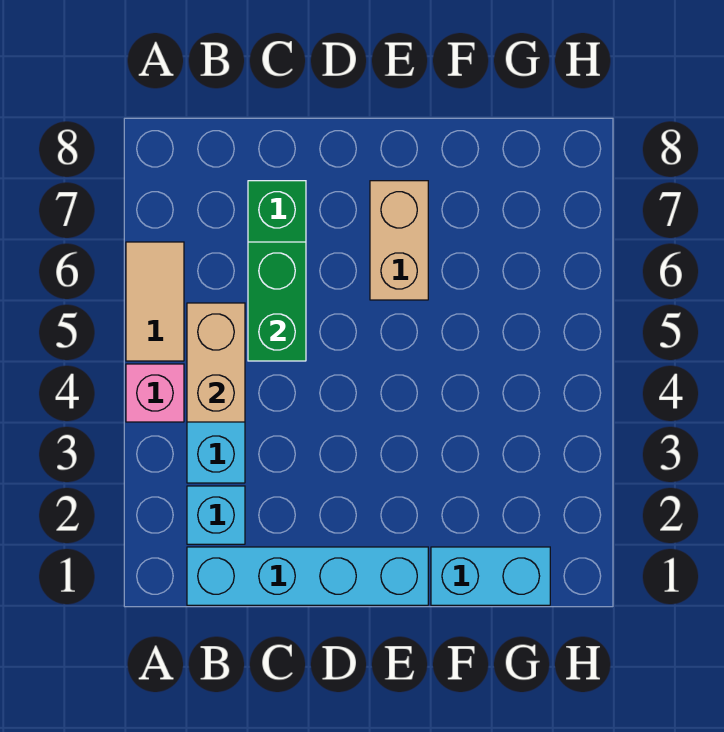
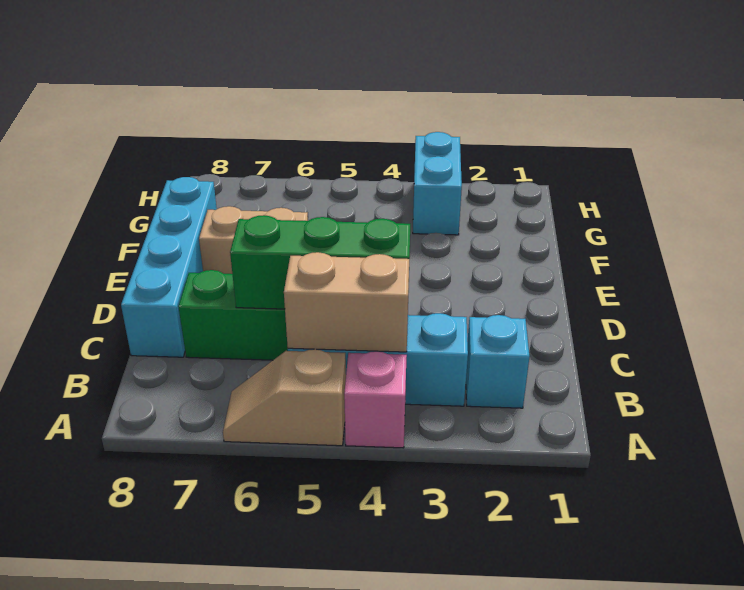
tan 1x2 tile [126,242,184,361] -> tan 1x2 slope [223,349,346,446]
cyan 1x4 brick [187,547,428,605] -> cyan 1x4 brick moved to [121,177,217,357]
green 1x2 brick [248,242,306,361] -> green 1x3 brick [230,215,410,309]
cyan 1x2 brick [431,547,550,605] -> cyan 1x2 brick moved to [413,132,462,235]

